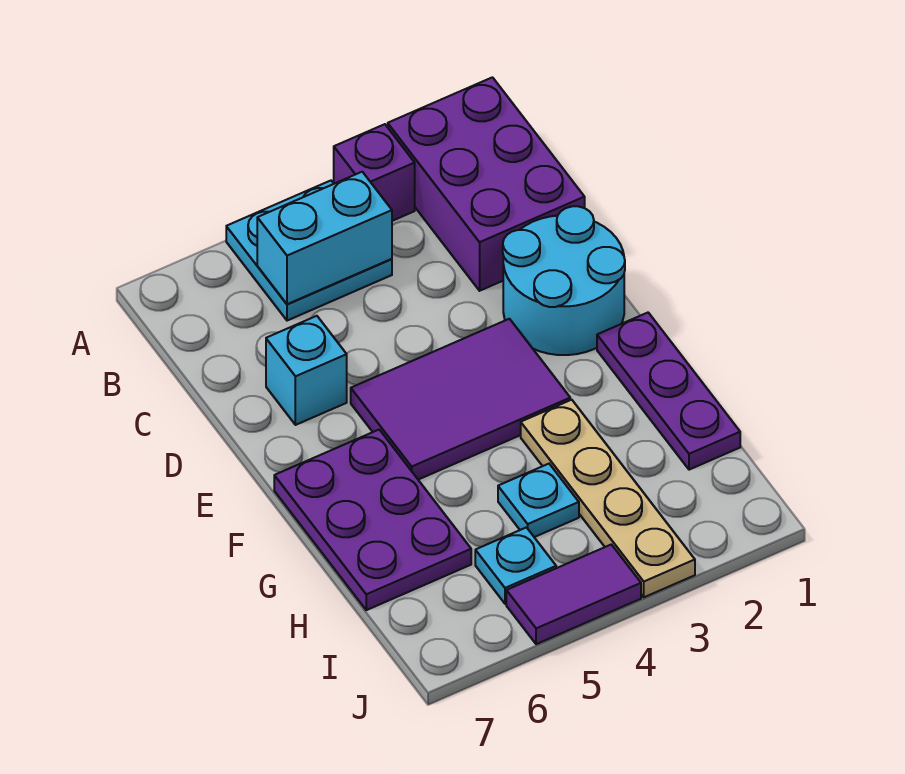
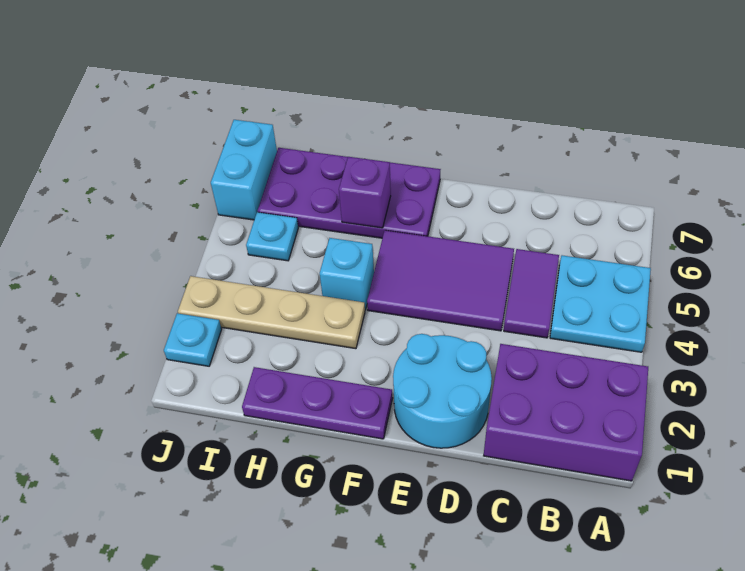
purple 1x1 brick [334,124,415,221] -> purple 1x1 brick moved to [339,157,391,228]
cyan 1x2 brick [257,172,392,304] -> cyan 1x2 brick moved to [211,120,277,220]
cyan 1x1 brick [266,316,347,425] -> cyan 1x1 brick moved to [320,238,374,310]
purple 2x3 tile [351,319,570,480] -> purple 2x3 tile turned to [367,230,514,331]
purple 2x3 plate [274,430,471,610] -> purple 2x4 plate [258,148,441,238]
cyan 1x1 plate [498,464,579,537] -> cyan 1x1 plate moved to [164,313,222,366]
purple 1x2 tile [506,544,641,644] -> purple 1x2 tile moved to [504,249,559,338]

